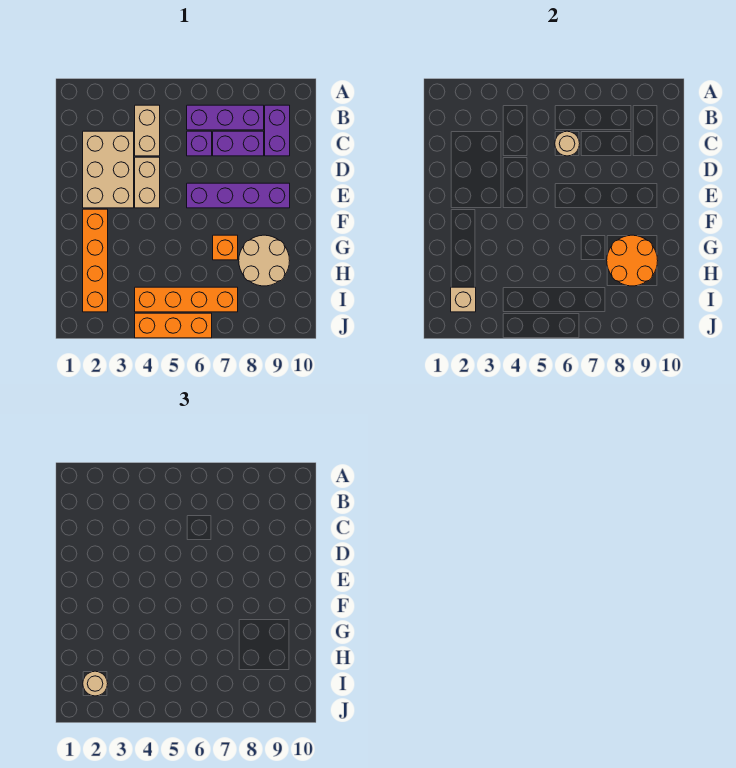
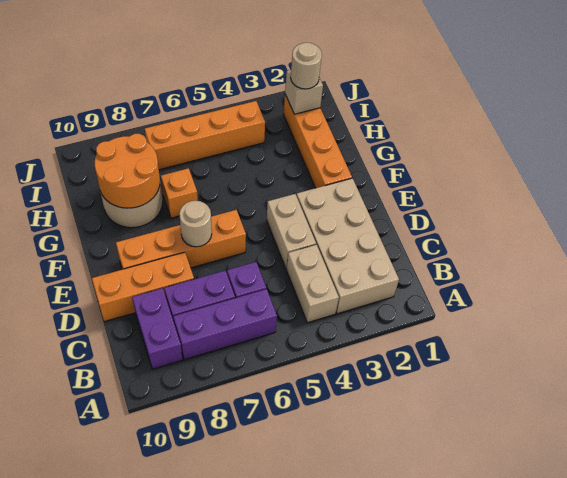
tan 2x3 brick [83,131,134,208] -> tan 2x4 brick [297,178,399,314]
tan 1x1 round brick [555,131,580,156] -> tan 1x1 round brick moved to [179,201,212,247]
purple 1x4 brick [187,183,290,208] -> orange 1x4 brick [116,210,246,269]
orange 1x3 brick [135,313,212,338] -> orange 1x3 brick moved to [92,252,194,322]

